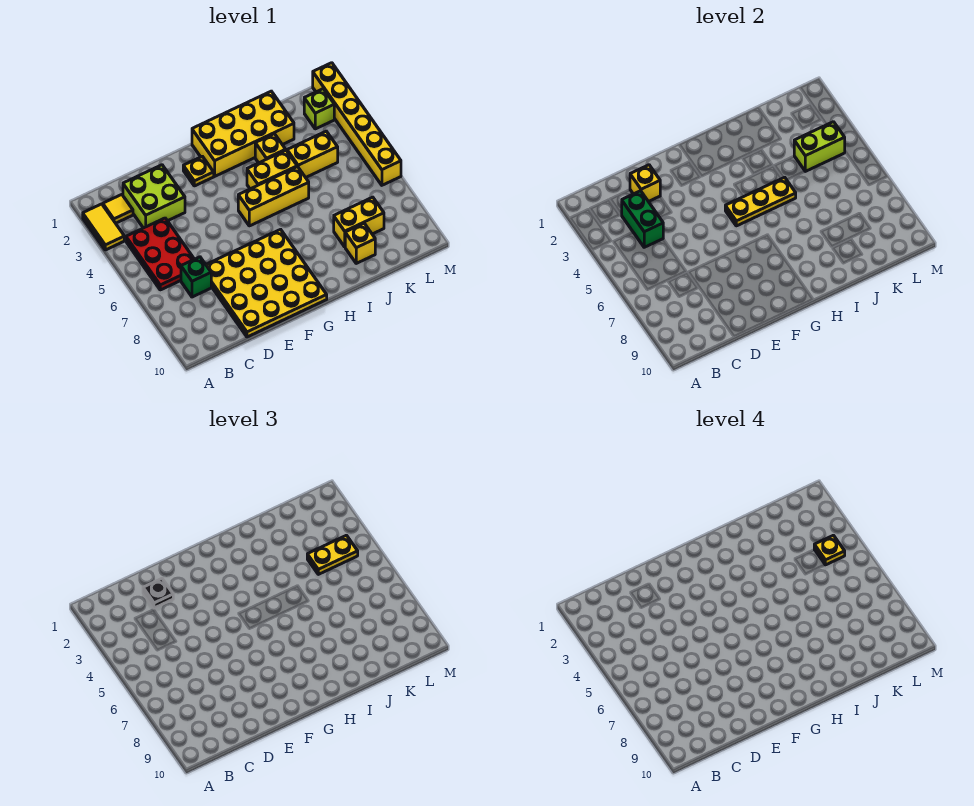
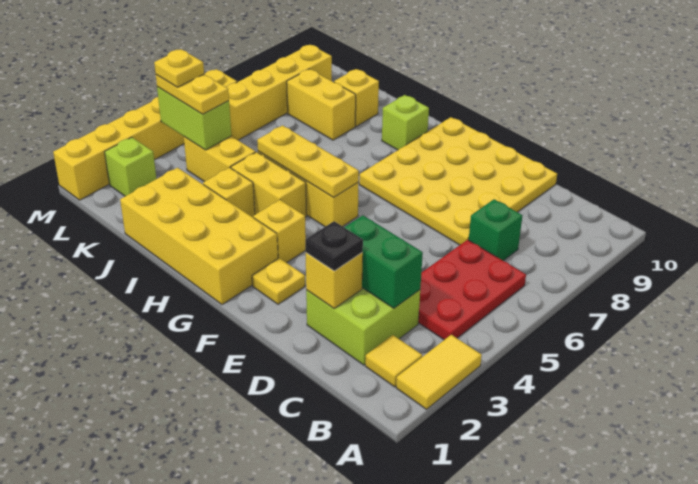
green 1x2 brick [622,191,663,247] -> green 1x2 brick turned to [344,215,423,308]
none -> yellow 1x1 brick [253,200,306,263]
none -> lime 1x1 brick [382,95,429,150]
none -> yellow 1x4 brick [227,45,332,140]

